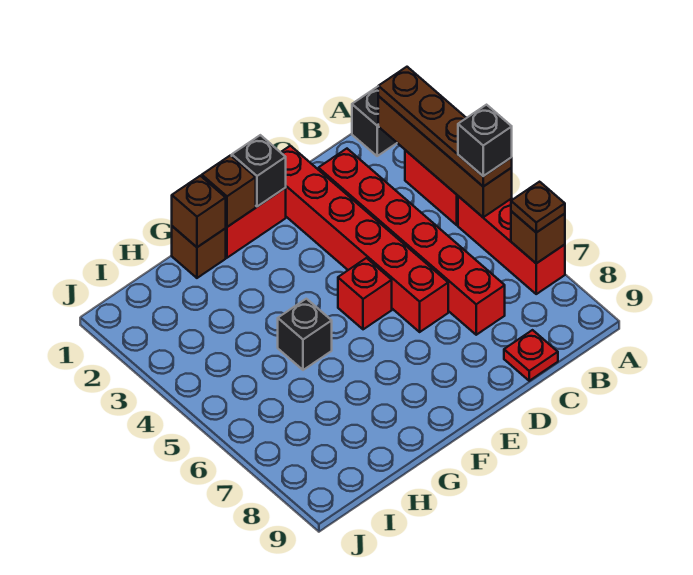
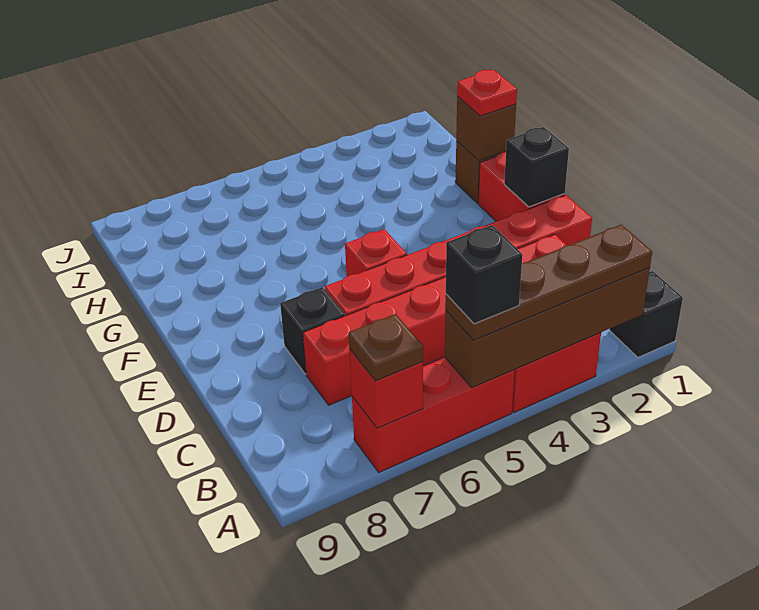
brown 1x1 brick [511,211,565,263] -> red 1x1 brick [349,349,423,428]
red 1x1 plate [504,330,558,381] -> red 1x1 plate moved to [457,70,517,116]
brown 1x1 brick [202,155,256,227] -> none
black 1x1 brick [278,299,332,370] -> black 1x1 brick moved to [280,287,345,374]

